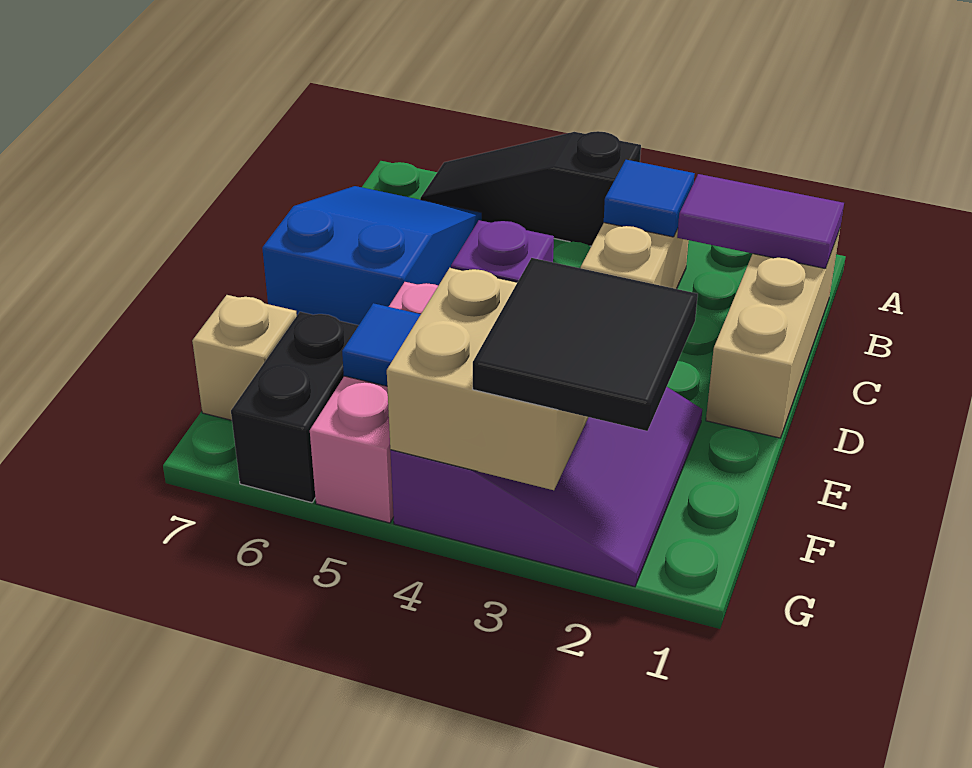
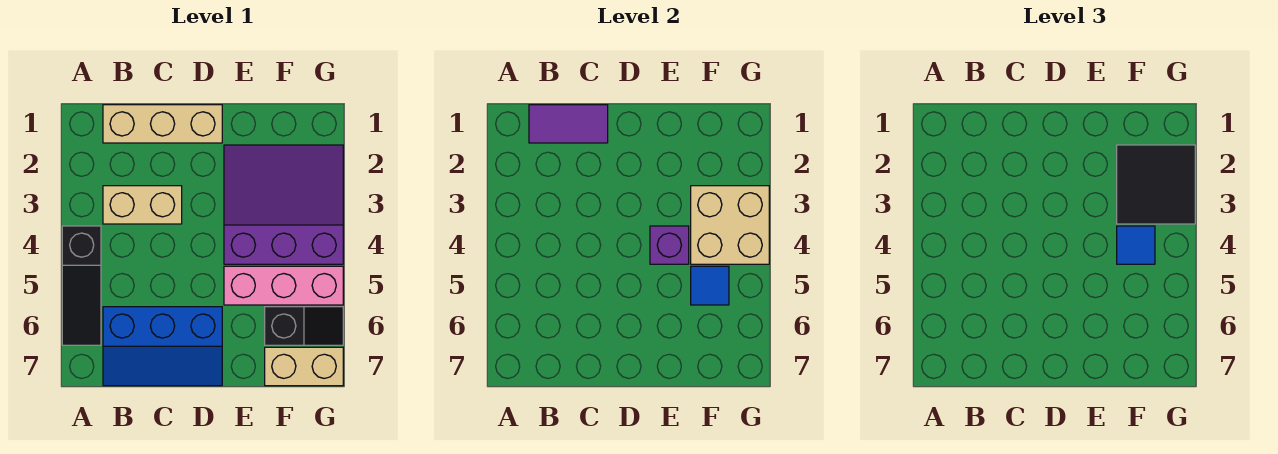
purple 1x2 tile [677,174,844,269] -> purple 1x2 tile turned to [529,105,608,143]
blue 1x1 tile [604,160,695,237] -> blue 1x1 tile moved to [1117,226,1155,264]
blue 2x3 slope [262,186,482,325] -> blue 2x3 slope turned to [103,307,222,386]
black 1x2 brick [231,312,359,503] -> black 1x2 slope [265,307,343,345]
tan 1x1 brick [192,295,297,420] -> tan 1x2 brick [265,347,343,386]

